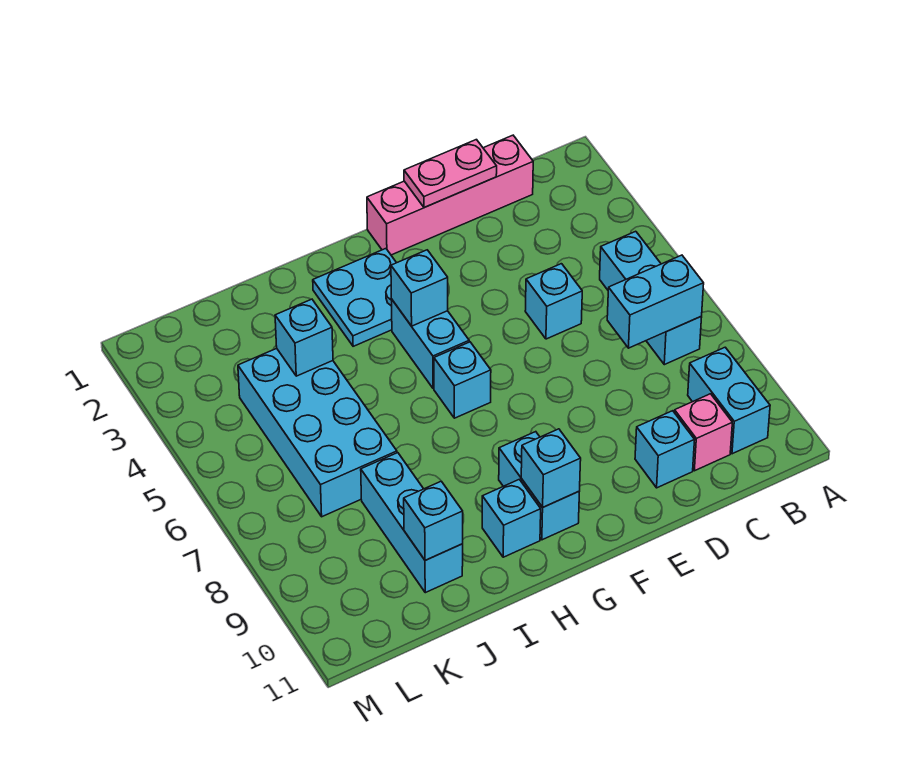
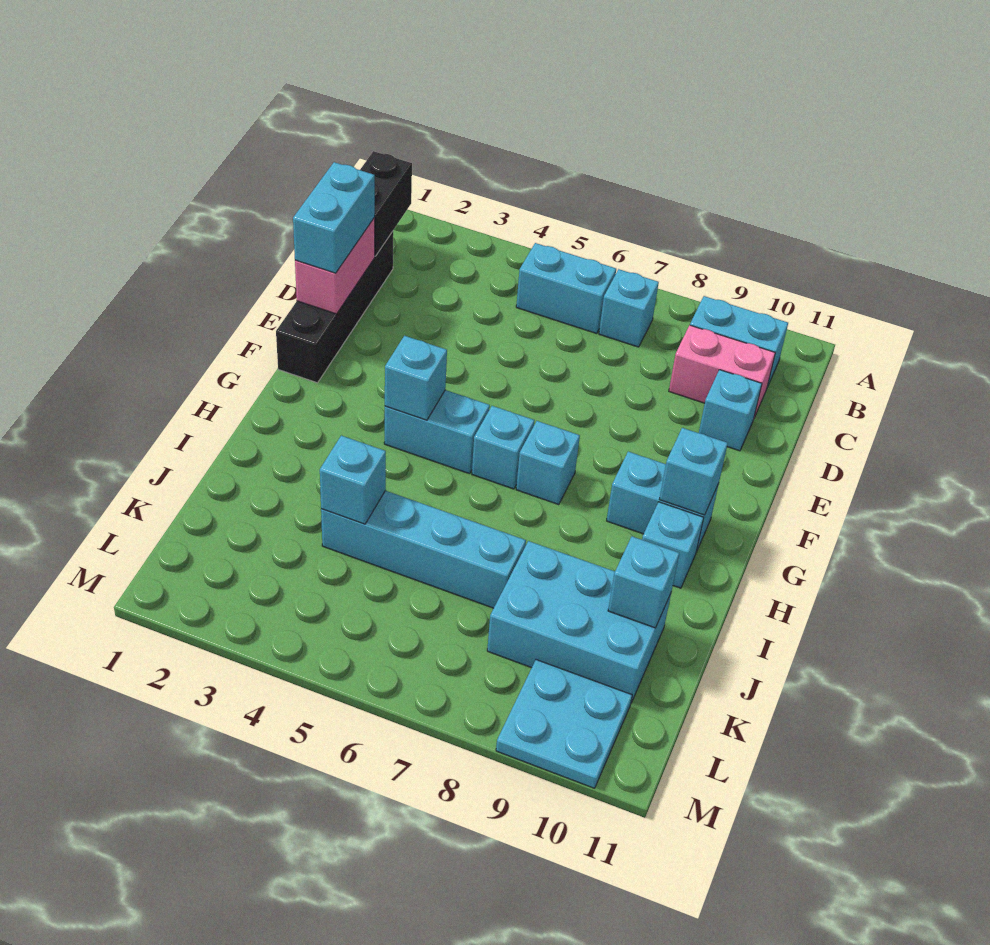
none -> black 1x2 brick [360,151,412,256]
cyan 1x2 brick [607,255,704,348] -> cyan 1x2 brick moved to [293,162,375,273]
pink 1x4 brick [367,135,533,255] -> black 1x4 brick [276,231,393,383]
pink 1x1 brick [674,394,732,471] -> pink 1x2 brick [669,325,775,417]
pink 1x2 plate [404,140,497,208] -> pink 1x2 brick [295,218,375,314]
cyan 1x1 brick [525,264,582,339] -> cyan 1x1 brick moved to [516,421,580,505]
cyan 2x2 plate [313,249,396,346] -> cyan 2x2 plate moved to [496,660,632,788]
cyan 2x4 brick [238,348,397,517] -> cyan 1x4 brick [321,491,526,608]
cyan 1x3 brick [361,453,463,593] -> cyan 2x3 brick [487,541,671,703]

